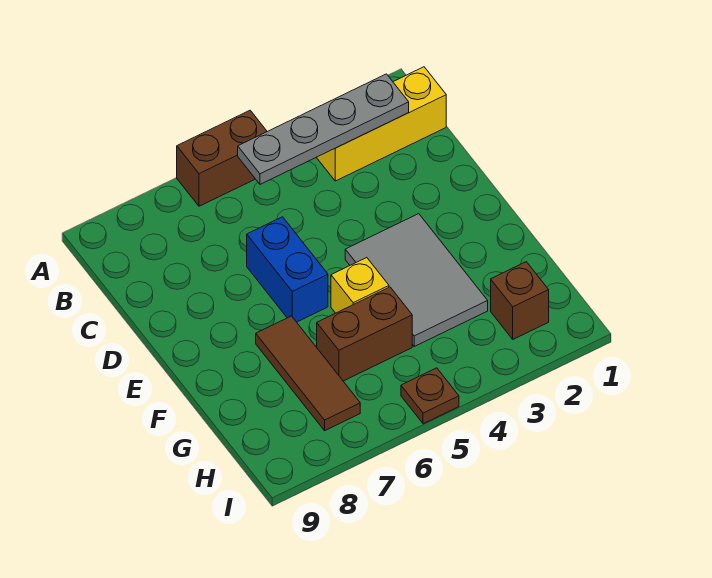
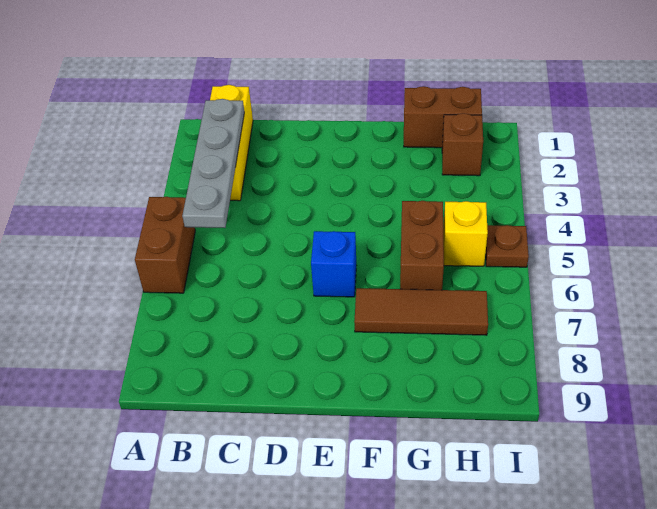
blue 1x2 brick [247,217,328,322] -> blue 1x1 brick [311,231,356,297]
grey 2x3 tile [345,214,488,346] -> none
yellow 1x1 brick [331,258,389,313] -> yellow 1x1 brick moved to [443,201,488,266]
none -> brown 1x2 brick [404,86,482,148]

